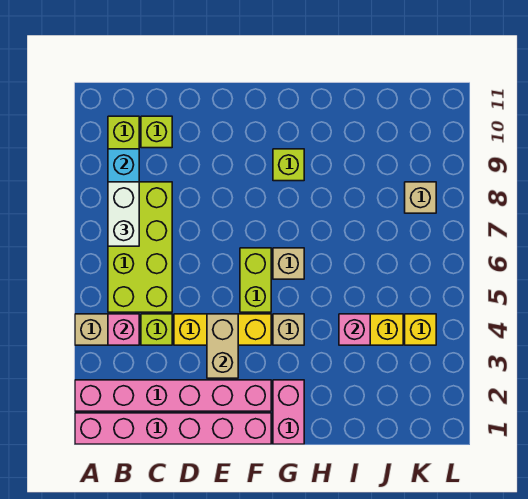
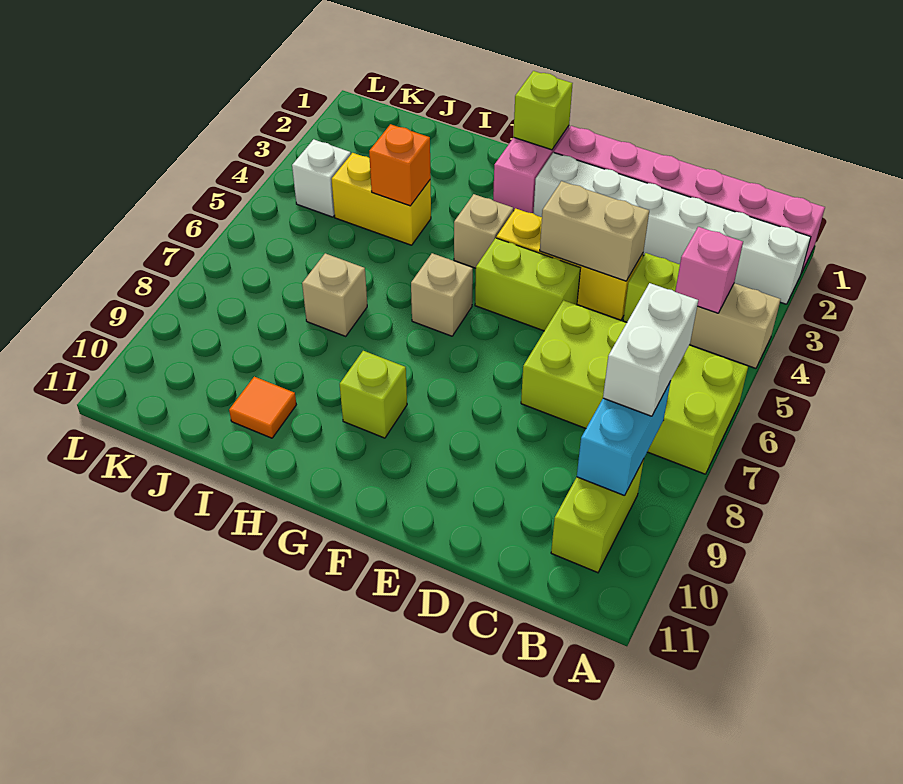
pink 1x6 brick [75,380,271,411] -> white 1x6 brick [533,152,811,304]
lime 2x4 brick [108,182,172,312] -> lime 2x4 brick turned to [521,300,748,474]
lime 1x1 brick [141,116,172,148] -> lime 1x1 brick moved to [513,71,573,150]
tan 1x2 brick [207,314,238,378] -> tan 1x2 brick turned to [540,181,649,281]
lime 1x2 brick [240,248,271,312] -> lime 1x2 brick turned to [475,238,580,331]
pink 1x1 brick [339,314,370,345] -> orange 1x1 brick [369,124,431,206]
none -> orange 1x1 tile [229,377,296,438]
yellow 1x1 brick [405,314,436,345] -> white 1x1 brick [292,139,351,217]
tan 1x1 brick [405,182,436,213] -> tan 1x1 brick moved to [302,253,367,336]

